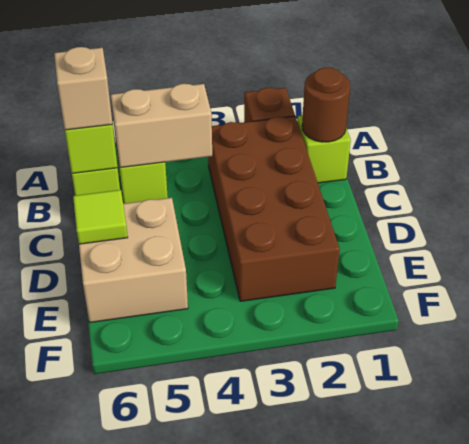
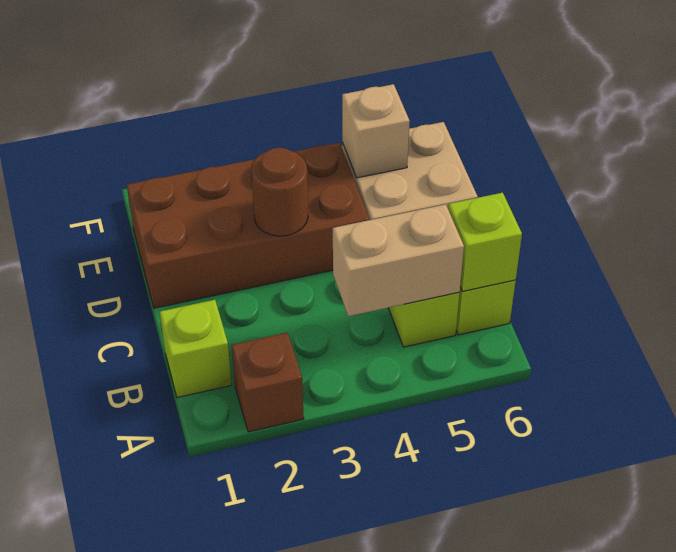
brown 1x1 round brick [302,68,350,142] -> brown 1x1 round brick moved to [251,148,308,236]
brown 2x4 brick [208,116,340,301] -> brown 2x4 brick turned to [127,142,369,308]
tan 1x1 brick [54,47,112,130] -> tan 1x1 brick moved to [342,84,410,178]
lime 1x1 tile [73,190,128,244] -> none

